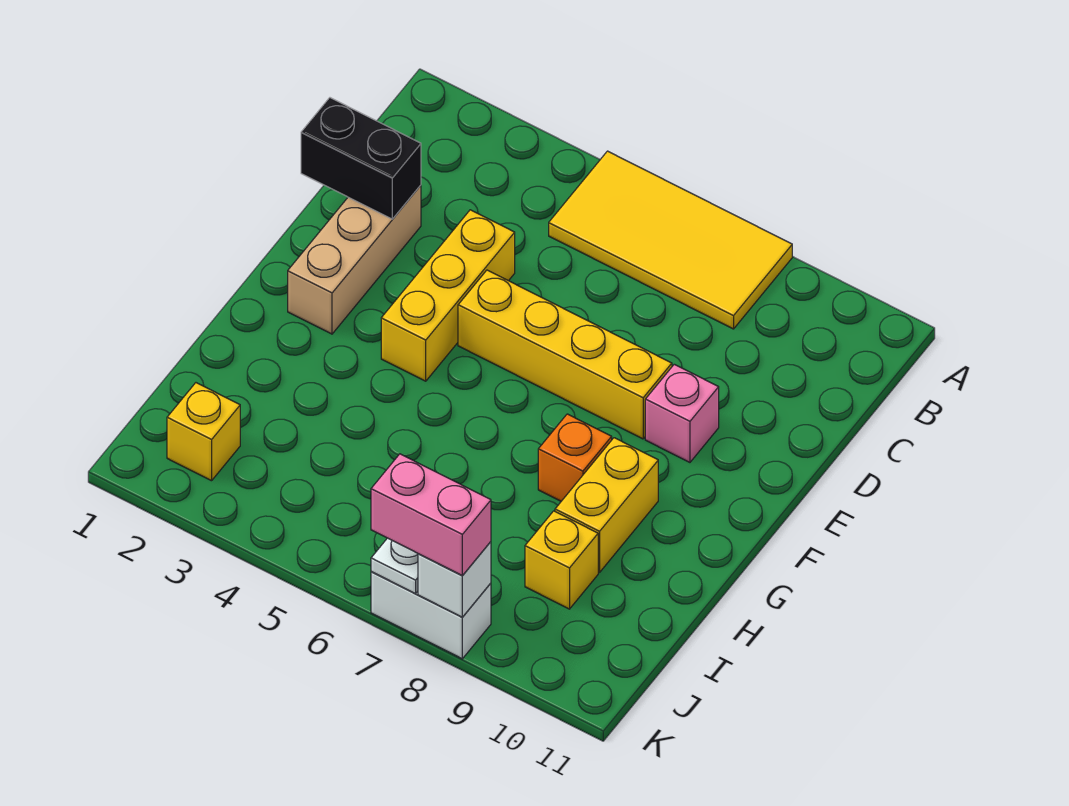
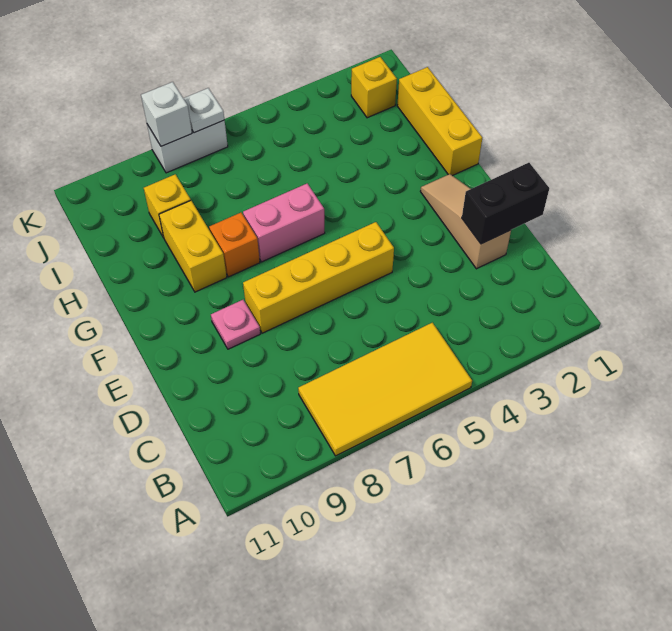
tan 1x3 brick [288,185,421,334] -> tan 1x3 slope [420,174,511,269]
yellow 1x3 brick [381,210,515,381] -> yellow 1x3 brick moved to [397,67,482,176]
pink 1x1 brick [645,364,719,462] -> pink 1x1 plate [211,300,260,349]
pink 1x2 brick [371,454,491,576] -> pink 1x2 brick moved to [243,184,325,262]

